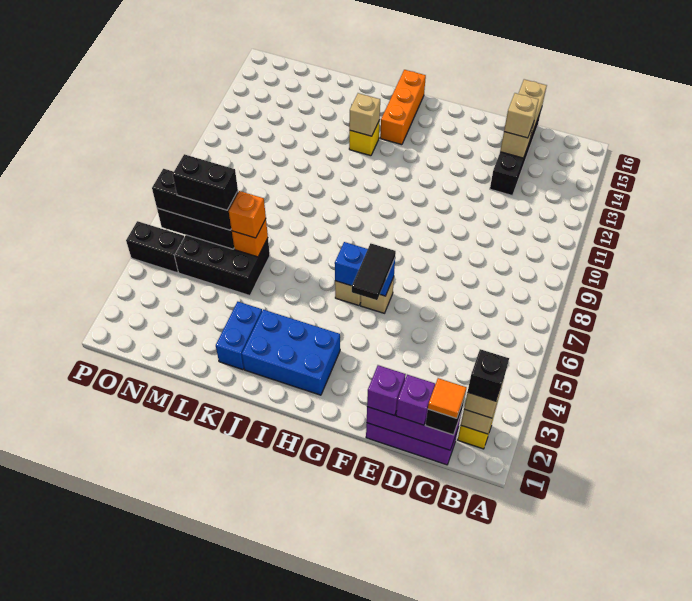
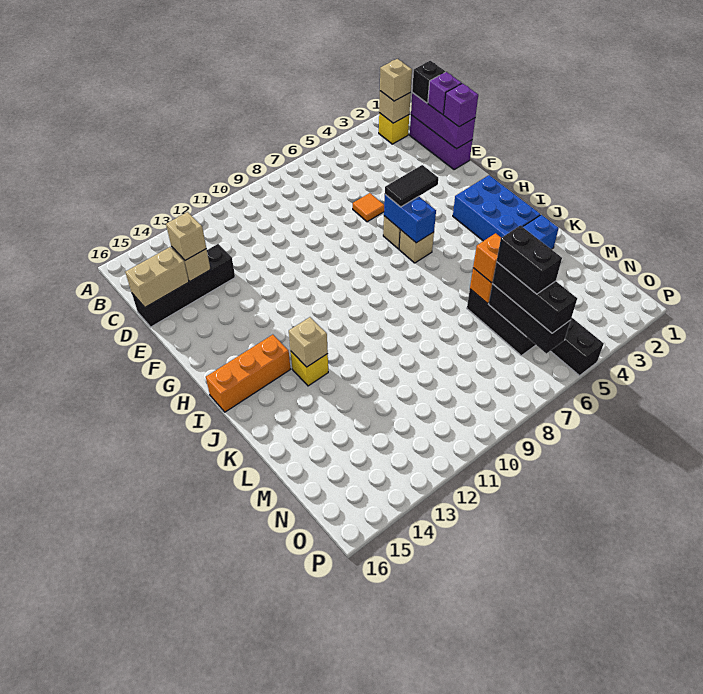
black 1x1 brick [468,349,509,401] -> none
orange 1x1 tile [428,378,467,418] -> orange 1x1 tile moved to [353,193,384,222]

